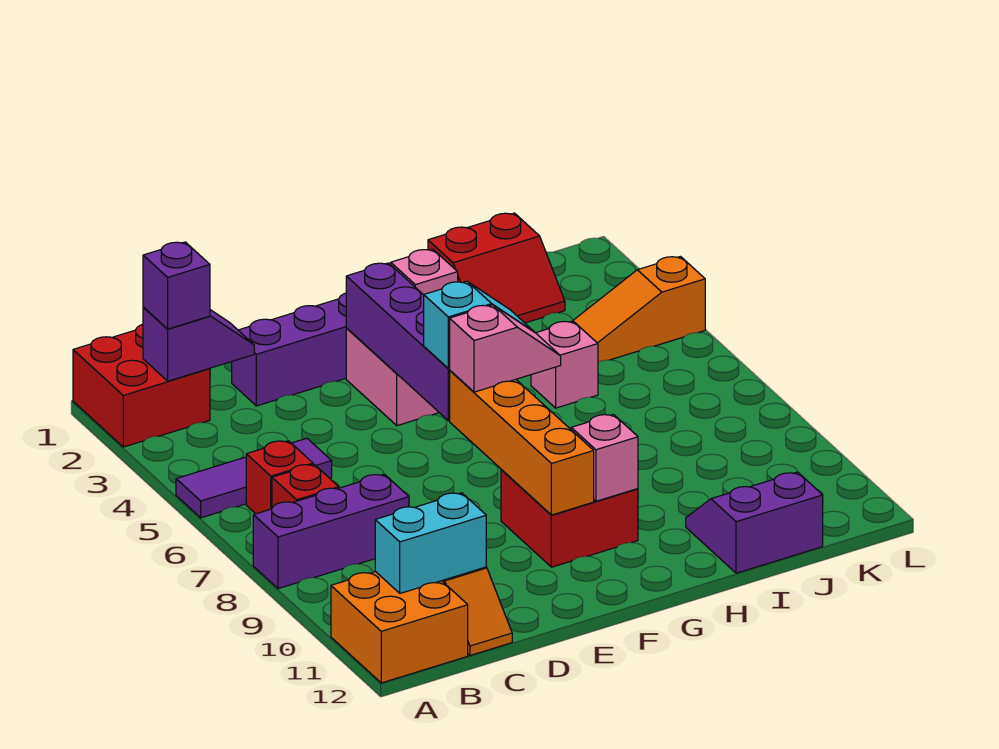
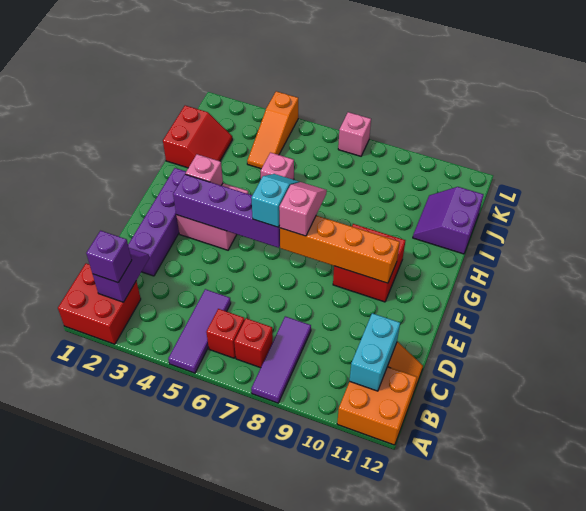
purple 1x3 brick [253,474,409,589] -> purple 1x3 tile [251,316,311,403]
pink 1x1 brick [571,414,638,501] -> pink 1x1 brick moved to [338,112,371,156]

